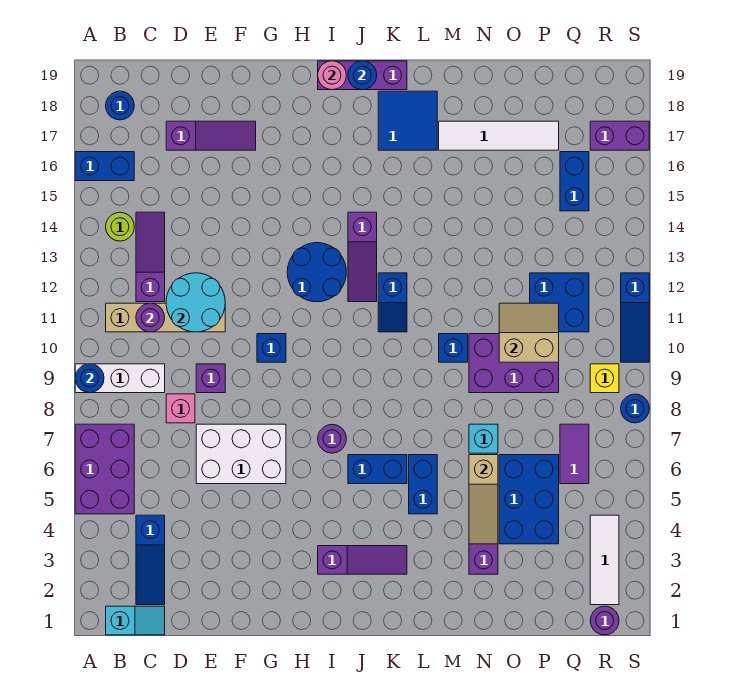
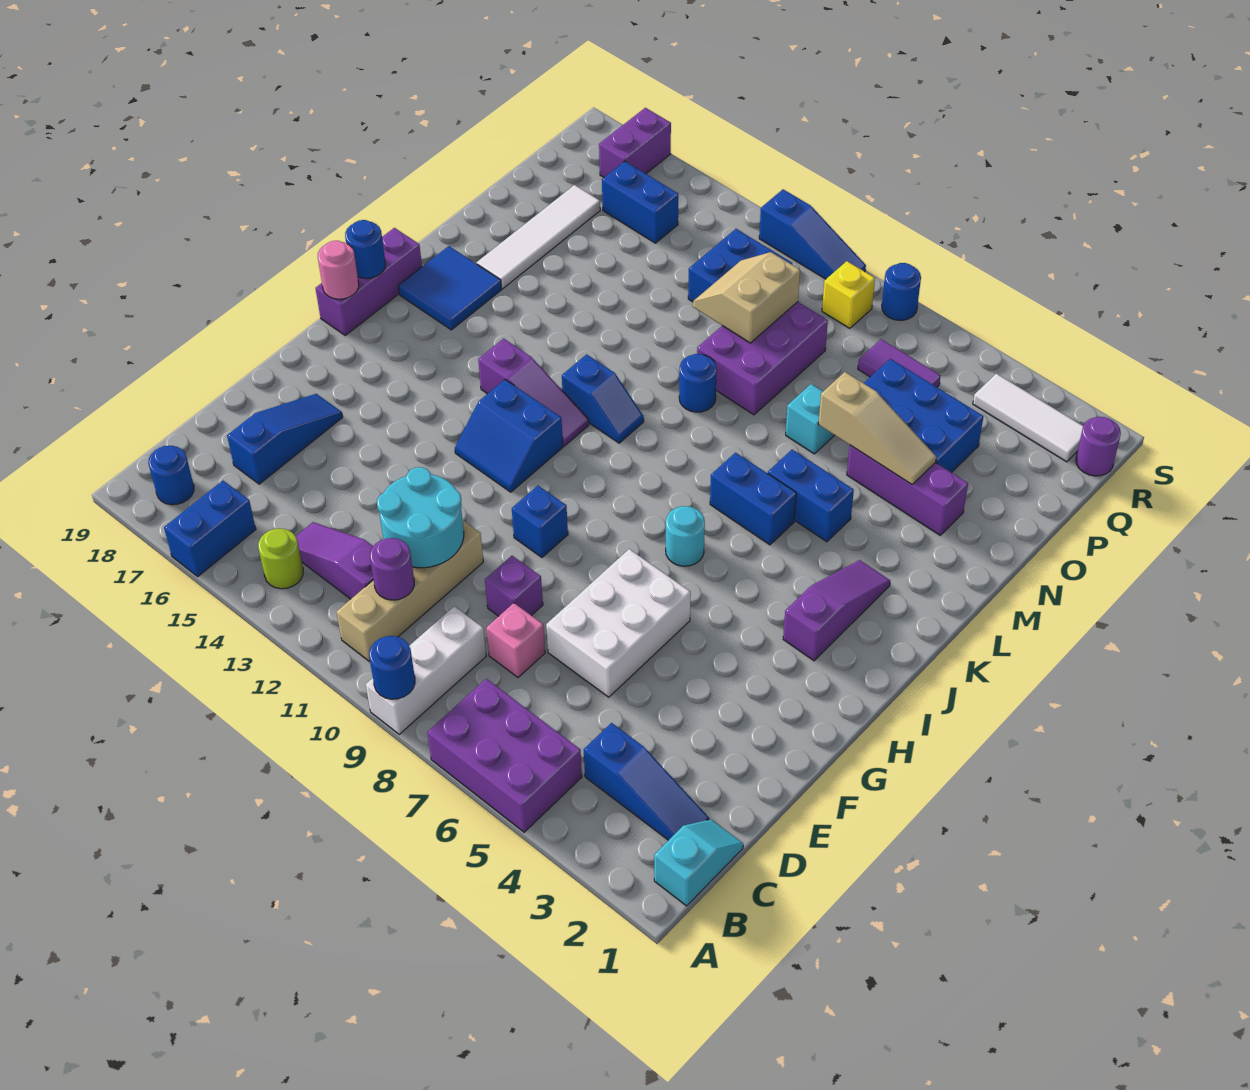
purple 1x3 slope [166,121,256,150] -> blue 1x3 slope [227,394,343,484]
blue 2x2 round brick [287,243,346,302] -> blue 2x2 slope [455,379,563,492]
purple 1x1 round brick [318,424,346,453] -> cyan 1x1 round brick [666,506,705,566]
blue 1x2 brick [348,455,407,484] -> blue 1x2 brick turned to [710,453,796,545]
blue 1x1 brick [439,334,468,362] -> blue 1x1 round brick [679,354,717,412]

